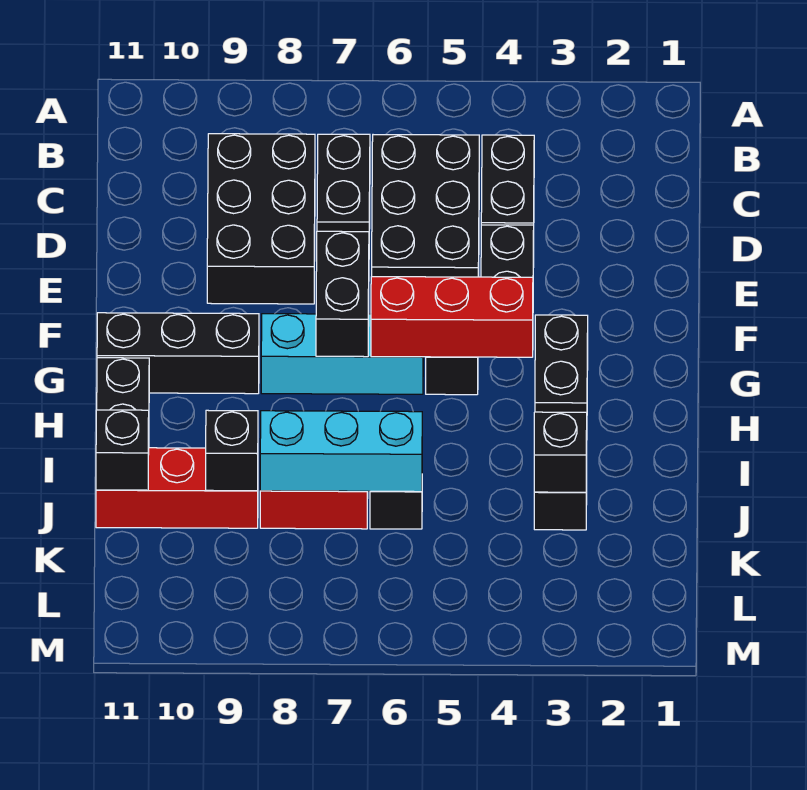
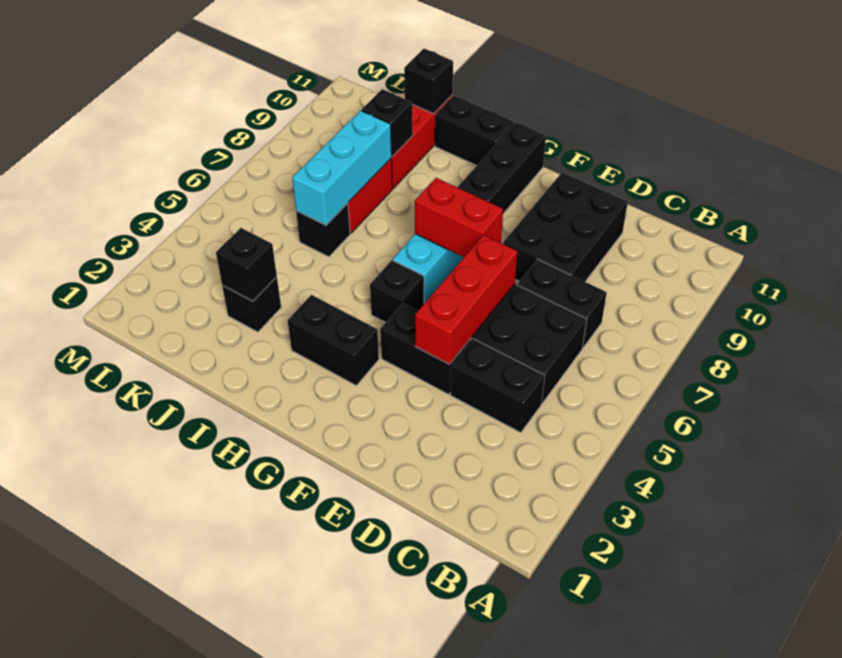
black 2x3 brick [207,134,315,304] -> black 2x3 brick turned to [504,173,628,282]
black 1x2 brick [316,231,369,357] -> red 1x2 brick [415,178,503,257]
red 1x3 brick [371,277,533,357] -> red 1x3 brick moved to [415,235,517,364]

